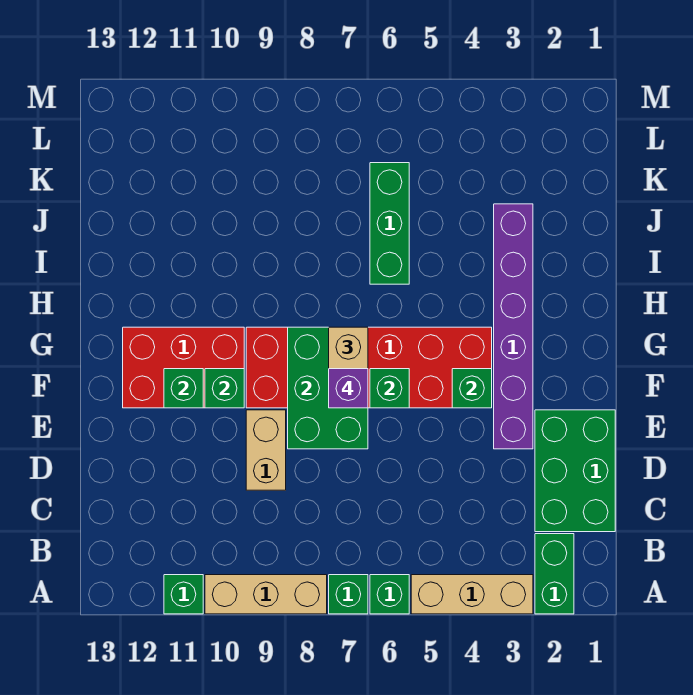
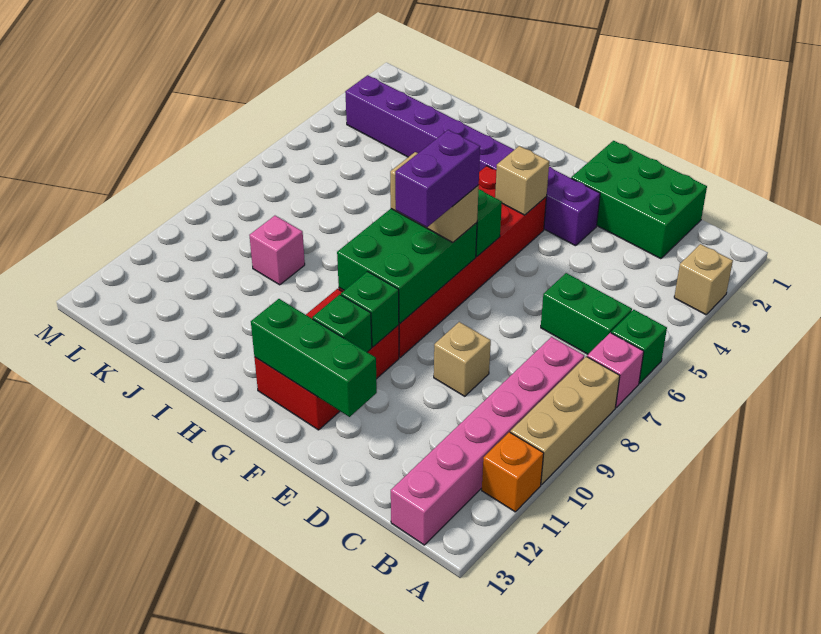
green 1x2 brick [535,534,574,614] -> green 1x2 brick moved to [541,273,632,354]
tan 1x3 brick [411,575,533,614] -> tan 1x1 brick [674,244,733,315]
green 1x1 brick [329,575,368,614] -> pink 1x1 brick [587,333,644,407]
green 1x1 brick [164,575,203,614] -> orange 1x1 brick [482,432,544,512]
none -> pink 1x6 brick [391,337,584,545]
tan 1x2 brick [246,410,286,490] -> tan 1x1 brick [434,322,491,396]
purple 1x6 brick [494,204,533,449] -> purple 1x8 brick [345,75,600,246]
green 2x3 brick [288,327,368,449] -> green 2x3 brick turned to [337,209,477,323]
green 1x1 brick [452,369,492,408] -> tan 1x1 brick [495,146,549,215]
purple 1x1 brick [329,369,368,408] -> purple 1x2 brick [395,130,480,227]
green 1x3 brick [370,163,409,284] -> green 1x3 brick moved to [251,299,377,417]
none -> pink 1x1 brick [249,216,305,285]

